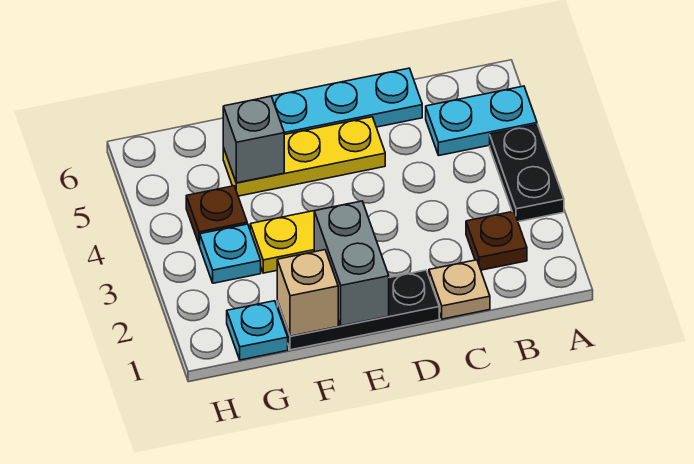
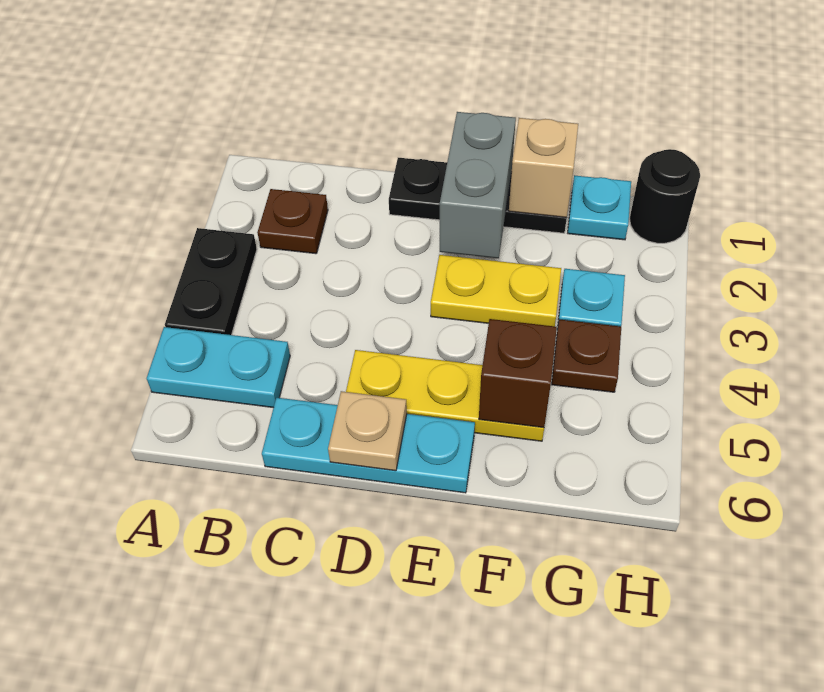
tan 1x1 plate [429,260,490,319] -> tan 1x1 plate moved to [328,391,407,471]
grey 1x1 brick [223,96,284,183] -> brown 1x1 brick [479,319,557,428]
none -> black 1x1 round brick [630,149,700,243]

